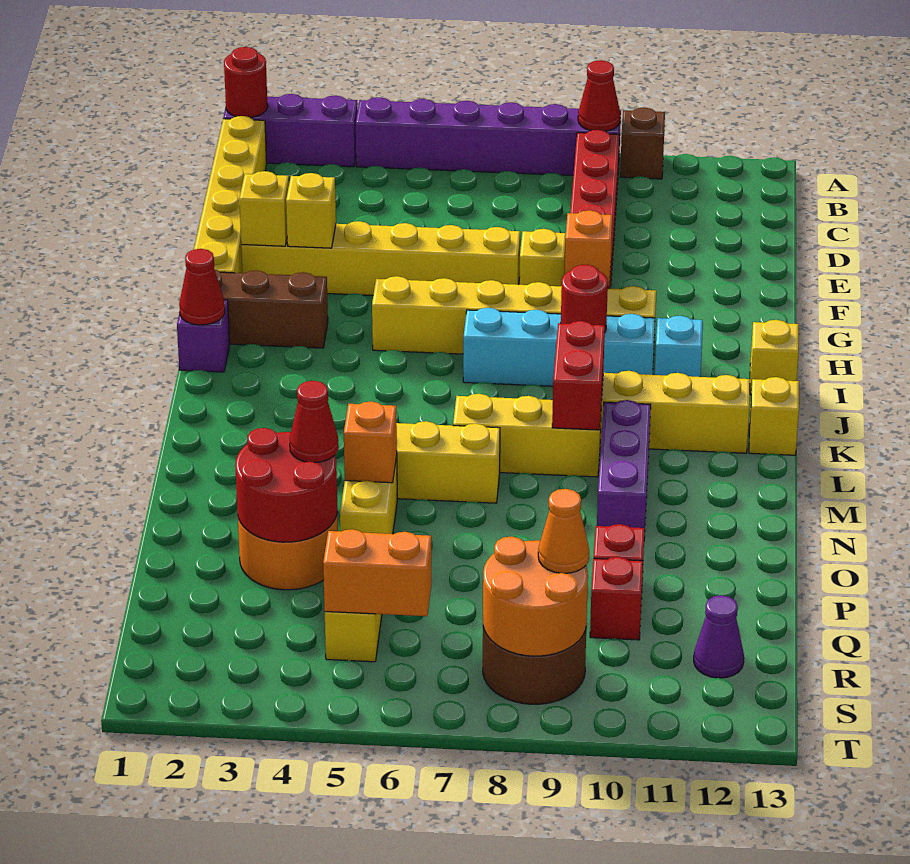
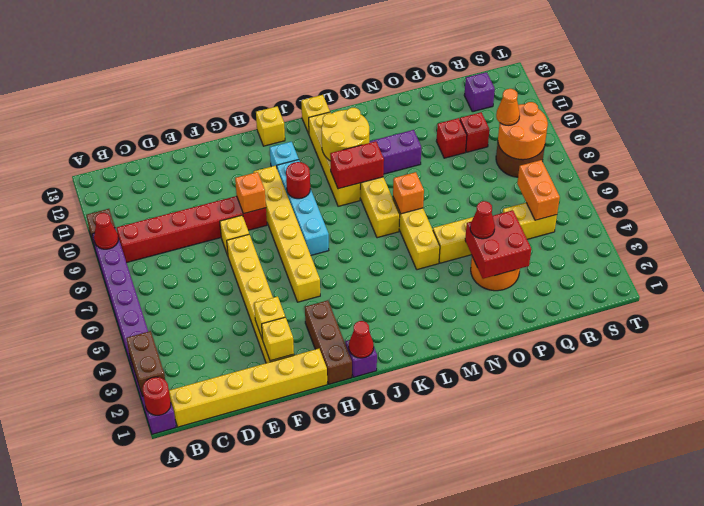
none -> brown 1x2 brick [126,331,165,396]
none -> yellow 2x2 round brick [322,108,369,161]
orange 1x1 brick [344,401,397,483] -> orange 1x1 brick moved to [393,172,424,214]
red 2x2 round brick [235,428,337,542] -> red 2x2 brick [465,210,531,279]
purple 1x1 cone [694,595,744,678] -> purple 1x1 brick [464,72,495,112]

